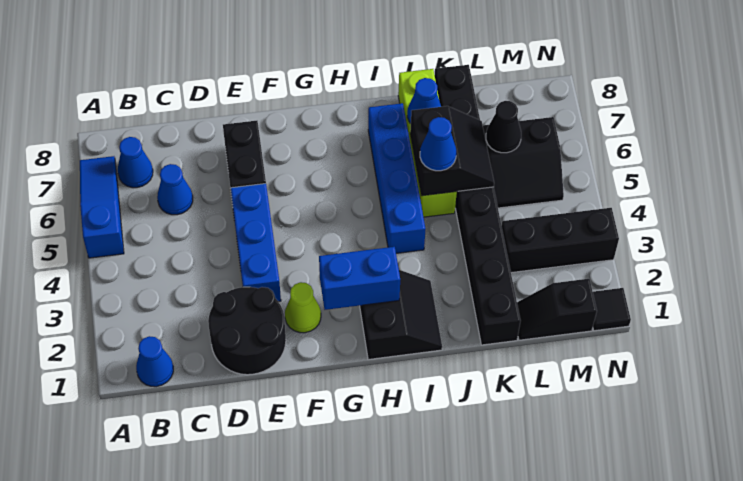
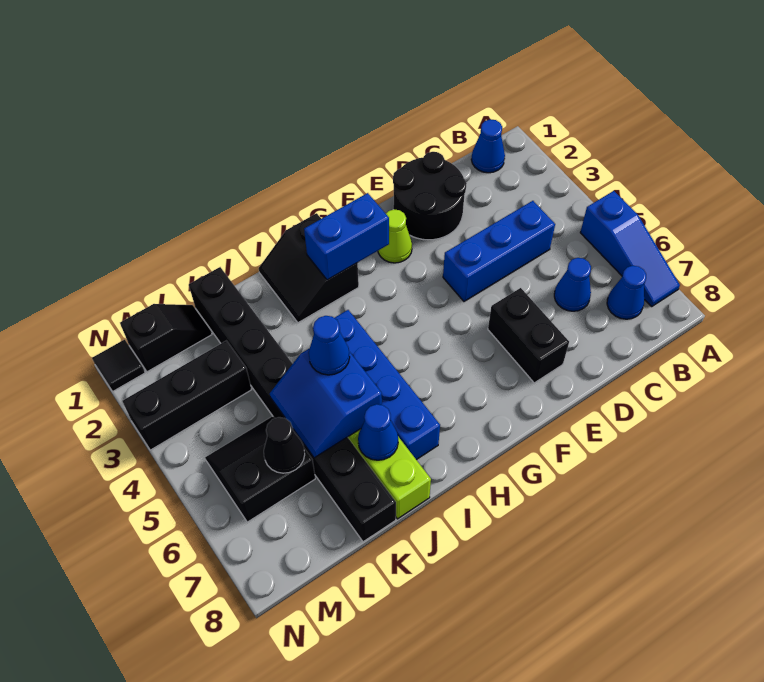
blue 1x3 brick [231,184,281,302] -> blue 1x3 brick turned to [443,201,555,301]
black 2x2 slope [410,106,494,196] -> blue 2x2 slope [270,348,382,458]

